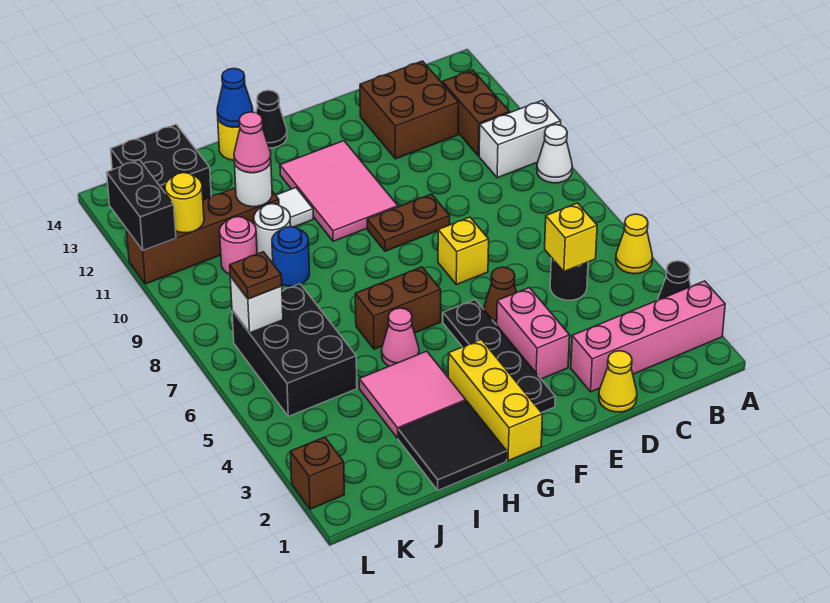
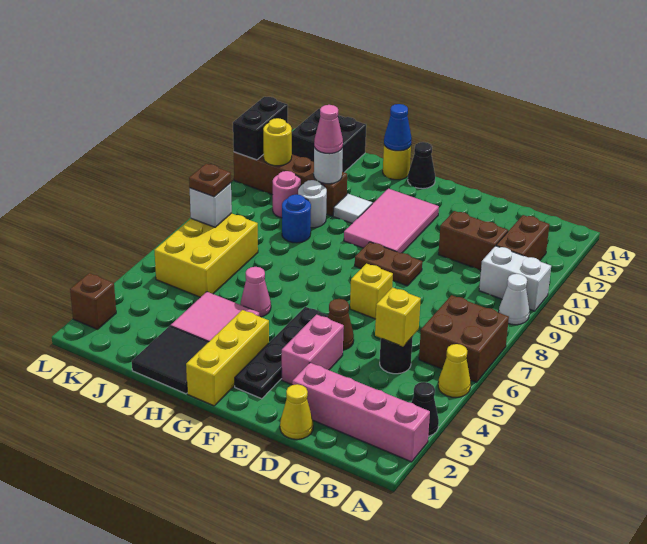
brown 2x2 brick [360,61,459,159] -> brown 2x2 brick moved to [419,295,509,382]
brown 1x2 brick [355,267,441,349] -> brown 1x2 brick moved to [438,211,508,270]
black 2x3 brick [232,284,357,416] -> yellow 2x3 brick [154,213,258,297]

